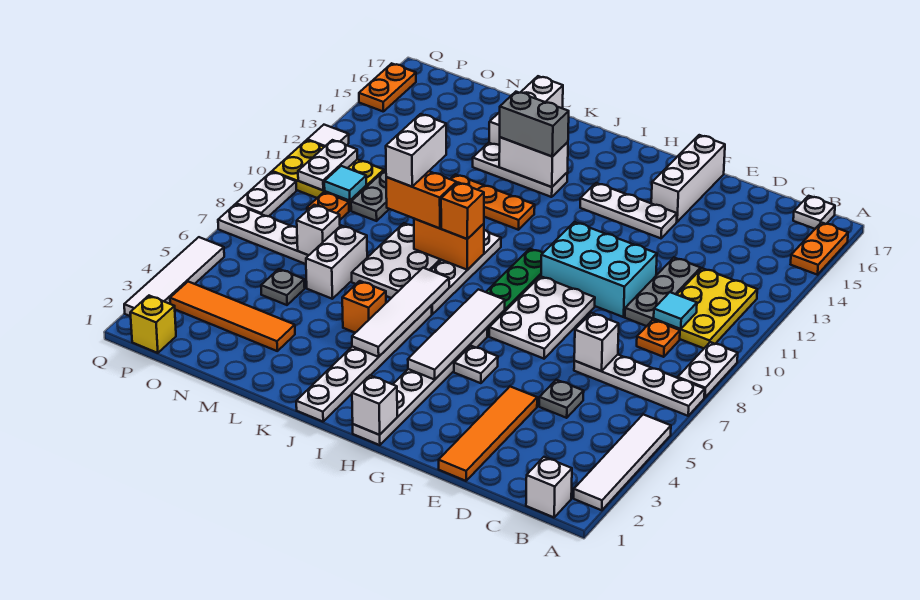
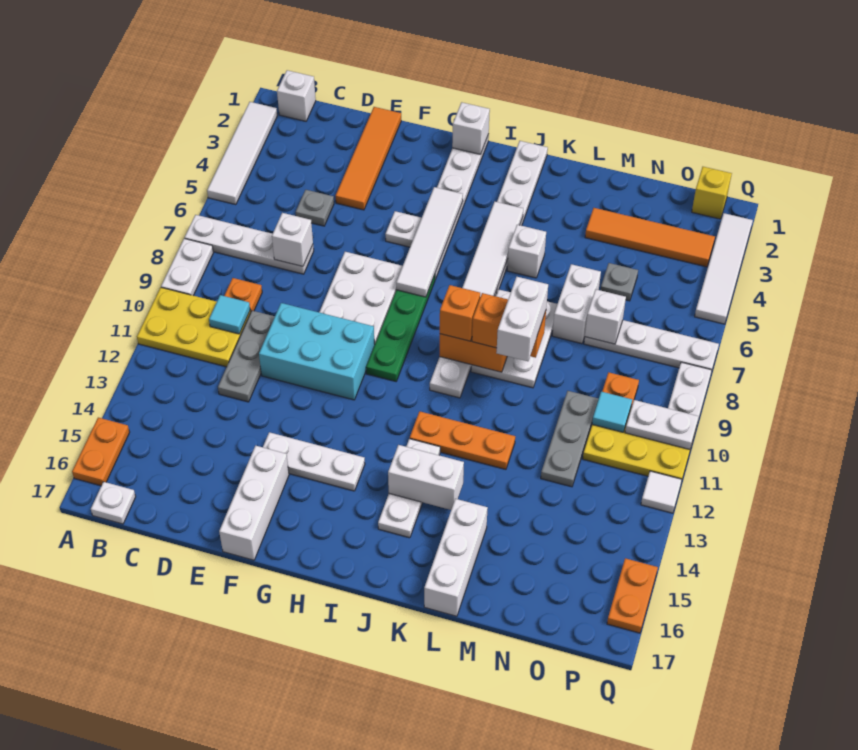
yellow 2x3 plate [654,268,757,348] -> yellow 2x3 plate turned to [137,288,251,367]
white 1x3 plate [473,143,568,197] -> white 1x3 plate turned to [378,439,440,538]
grey 1x2 brick [500,92,569,157] -> none
orange 1x1 brick [342,281,386,333] -> white 1x1 brick [507,225,546,278]
white 1x2 plate [298,140,357,190] -> white 1x2 plate turned to [625,400,699,449]

